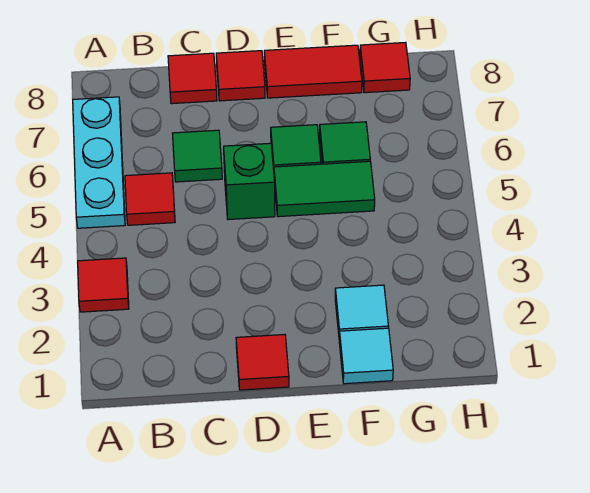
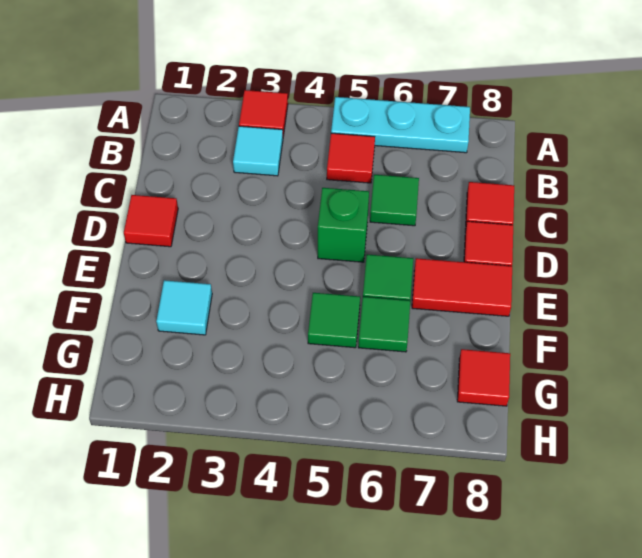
green 1x2 tile [274,161,375,217] -> green 1x1 tile [308,293,360,348]
red 1x2 tile [264,45,362,98] -> red 1x2 tile turned to [412,258,512,316]
cyan 1x1 tile [339,328,393,384] -> cyan 1x1 tile moved to [233,126,283,176]

